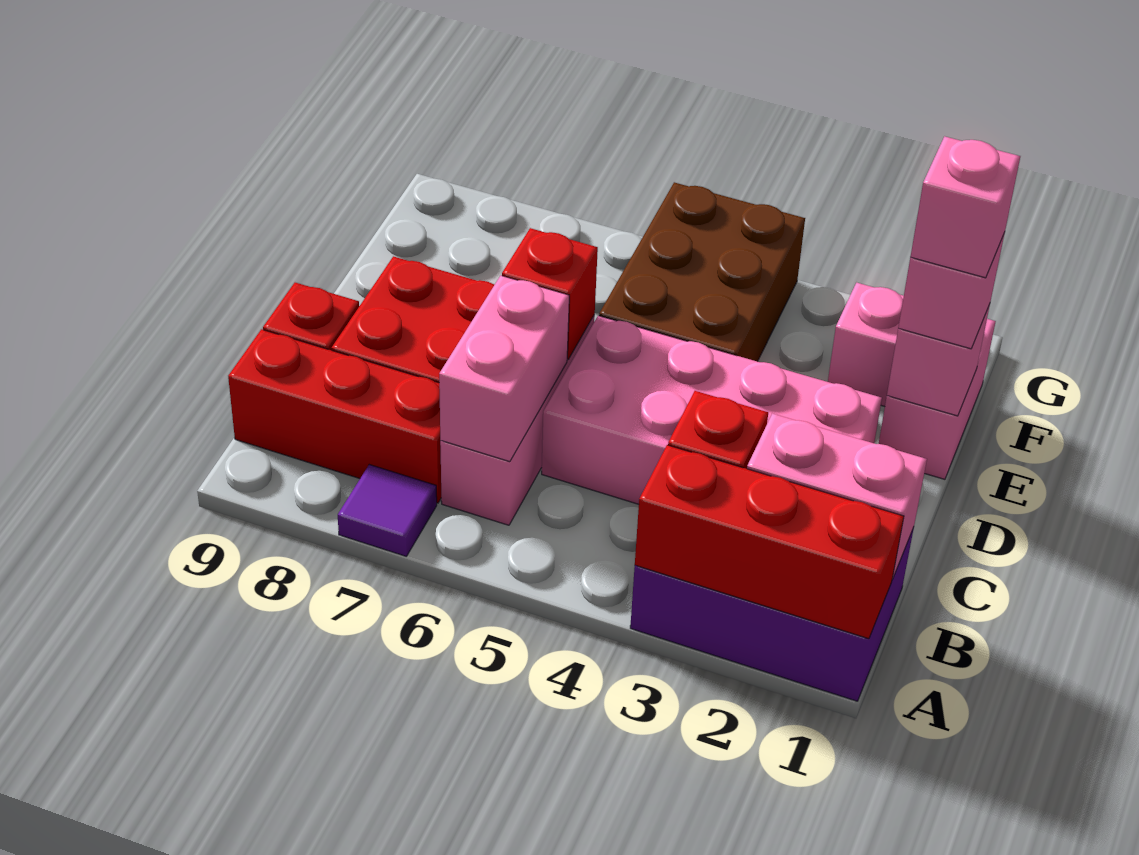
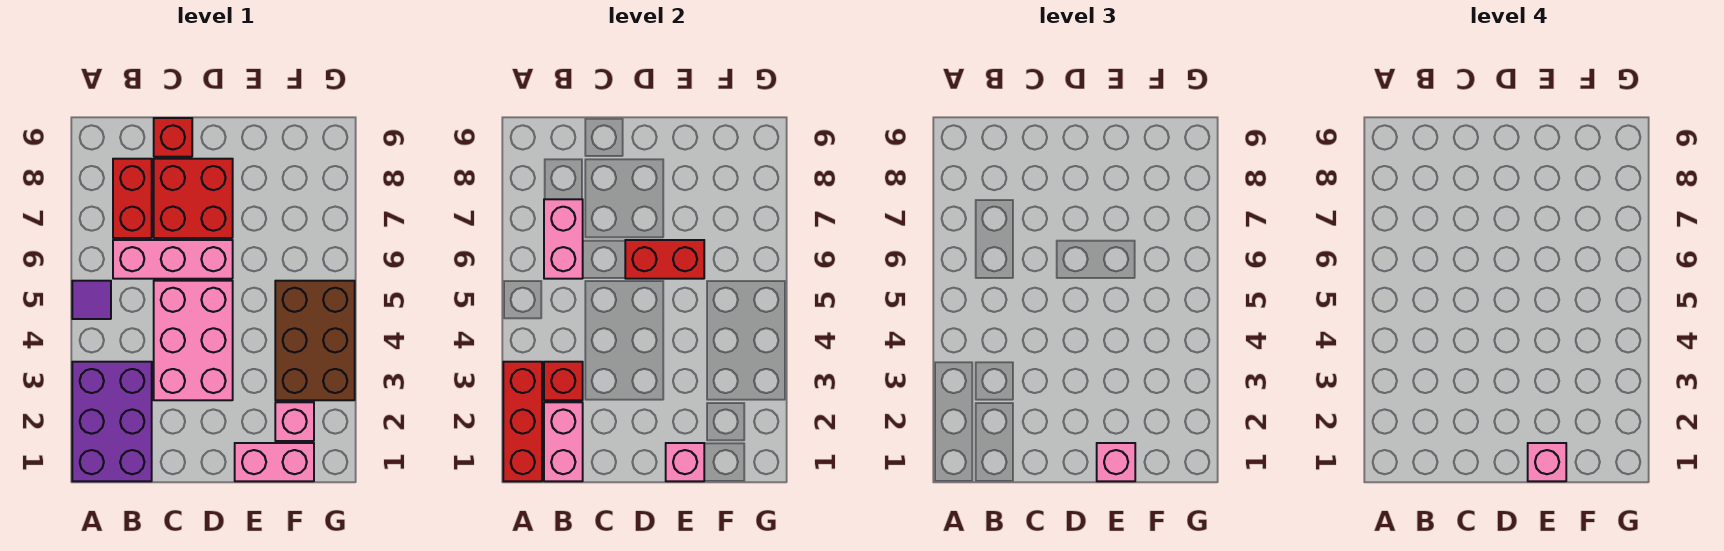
purple 1x1 tile [338,465,437,556] -> purple 1x1 tile moved to [72,281,111,319]
pink 1x2 brick [439,276,569,462] -> pink 1x2 brick turned to [544,199,583,279]
red 1x3 brick [228,329,441,503] -> red 1x2 brick [113,159,152,238]
pink 2x4 brick [542,316,882,504] -> pink 2x3 brick [154,281,233,400]
red 1x1 brick [502,228,598,359] -> red 1x2 brick [625,240,704,279]
brown 2x3 brick [599,182,805,362] -> brown 2x3 brick turned to [275,281,355,400]

